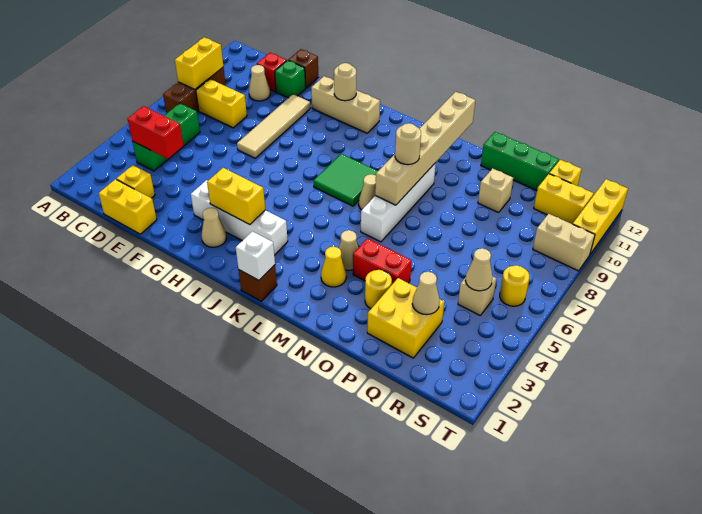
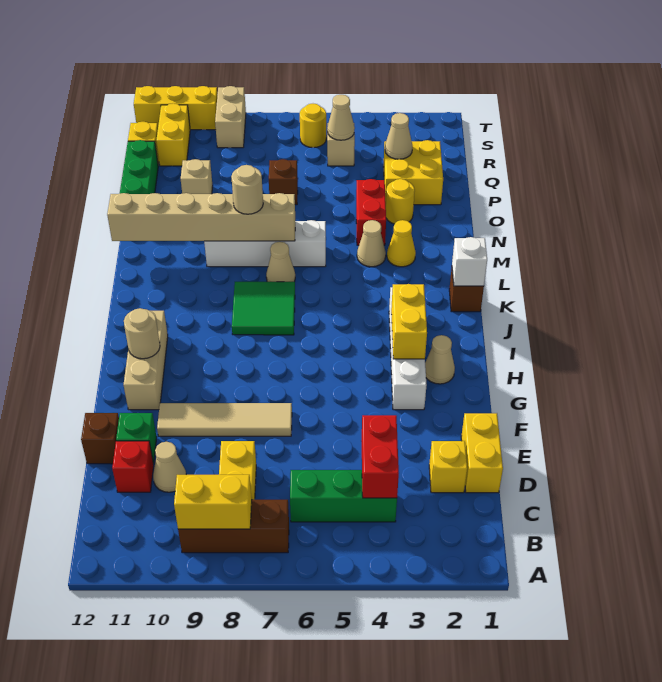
none -> brown 1x1 brick [269,159,298,205]

